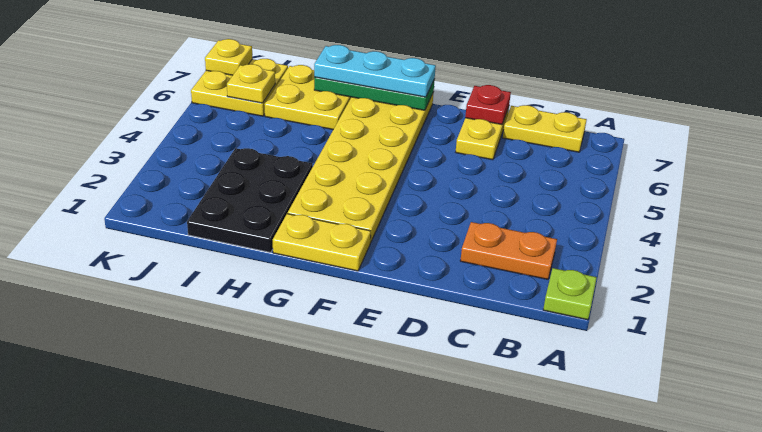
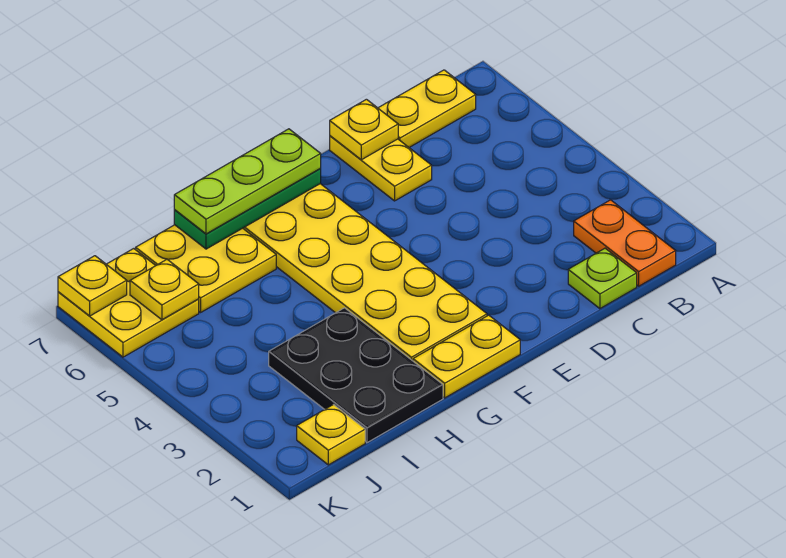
lime 1x1 plate [543,268,597,320] -> lime 1x1 plate moved to [568,248,637,309]
orange 1x2 plate [460,222,557,279] -> orange 1x2 plate turned to [574,200,676,286]
red 1x1 plate [465,85,511,125] -> yellow 1x1 plate [330,99,398,160]
cyan 1x3 plate [314,45,436,97] -> lime 1x3 plate [174,129,321,234]
none -> yellow 1x1 plate [297,405,365,465]

